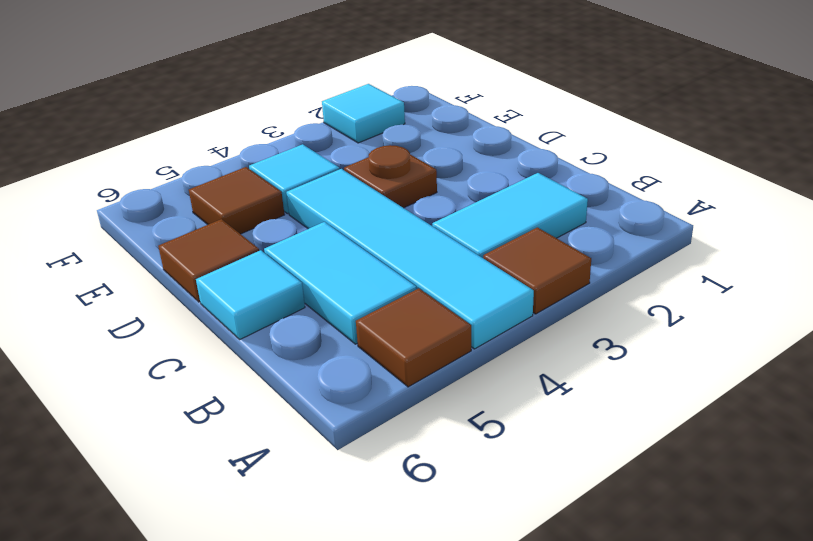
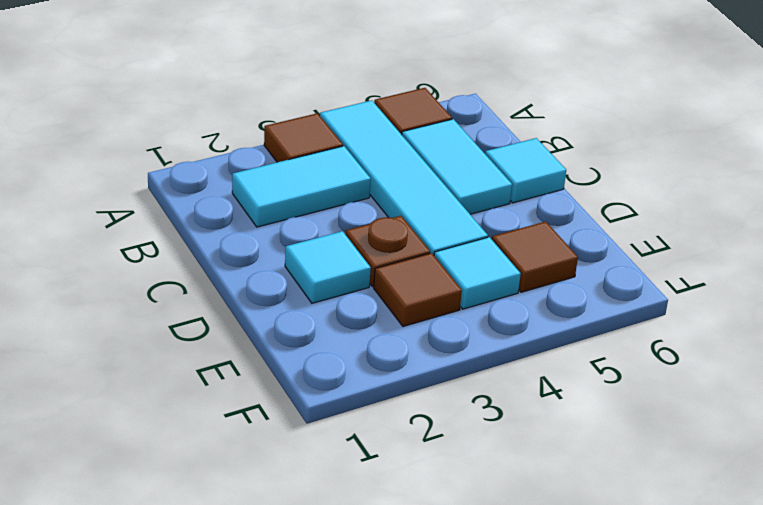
brown 1x1 tile [158,219,259,302] -> brown 1x1 tile moved to [374,253,462,326]
cyan 1x1 tile [322,84,405,143] -> cyan 1x1 tile moved to [285,231,371,303]

